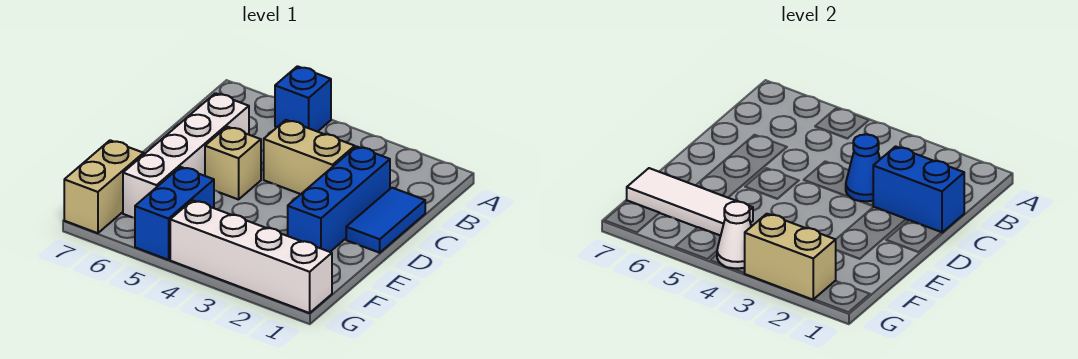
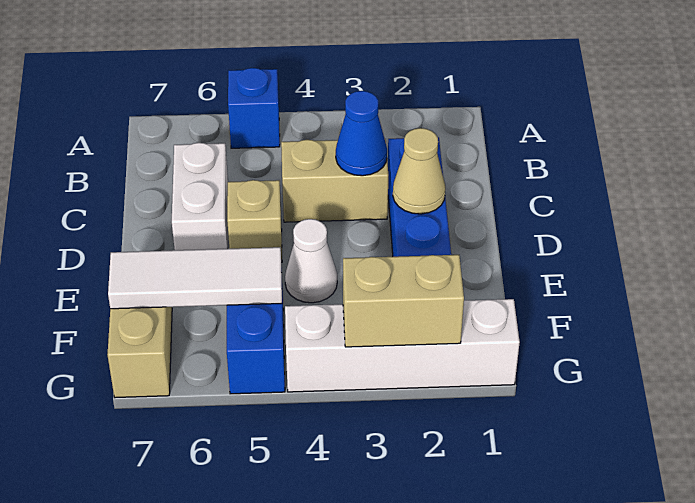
blue 1x2 tile [346,188,425,253] -> none
blue 1x2 brick [873,146,964,233] -> none
white 1x4 brick [123,93,249,218] -> white 1x2 brick [172,143,228,250]
none -> tan 1x1 cone [393,128,445,214]
white 1x1 cone [717,201,751,268] -> white 1x1 cone moved to [285,219,337,303]

